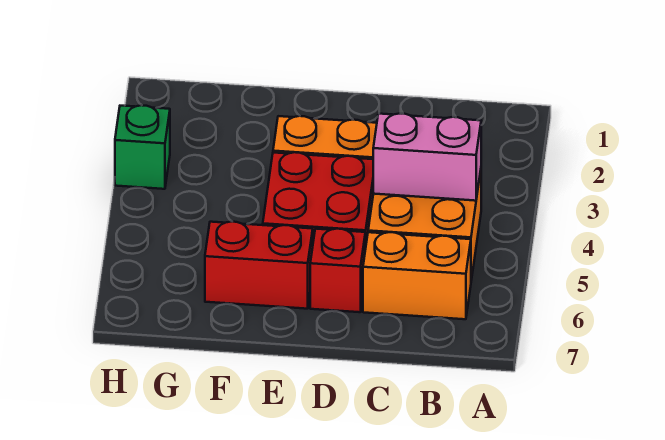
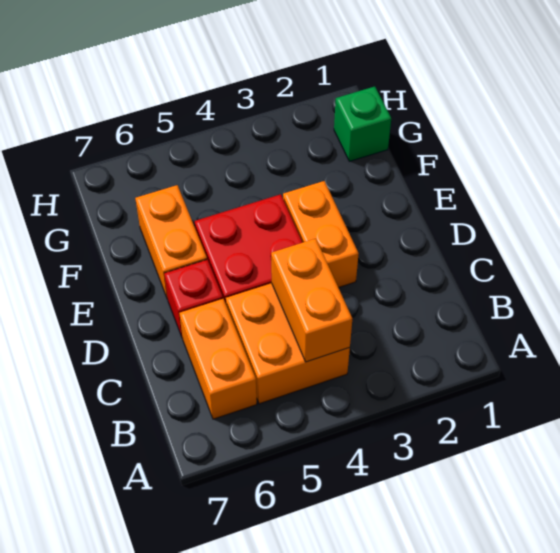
pink 1x2 brick [373,114,481,201] -> orange 1x2 brick [271,239,352,362]
red 1x2 brick [205,222,313,309] -> orange 1x2 brick [135,185,207,299]
green 1x1 brick [115,105,170,189] -> green 1x1 brick moved to [334,87,391,161]

